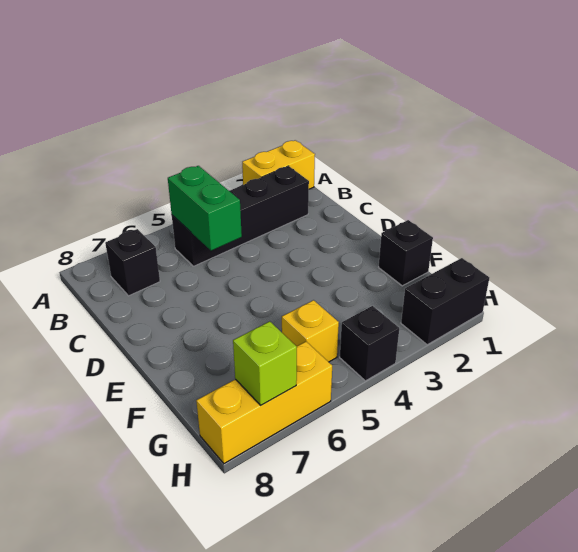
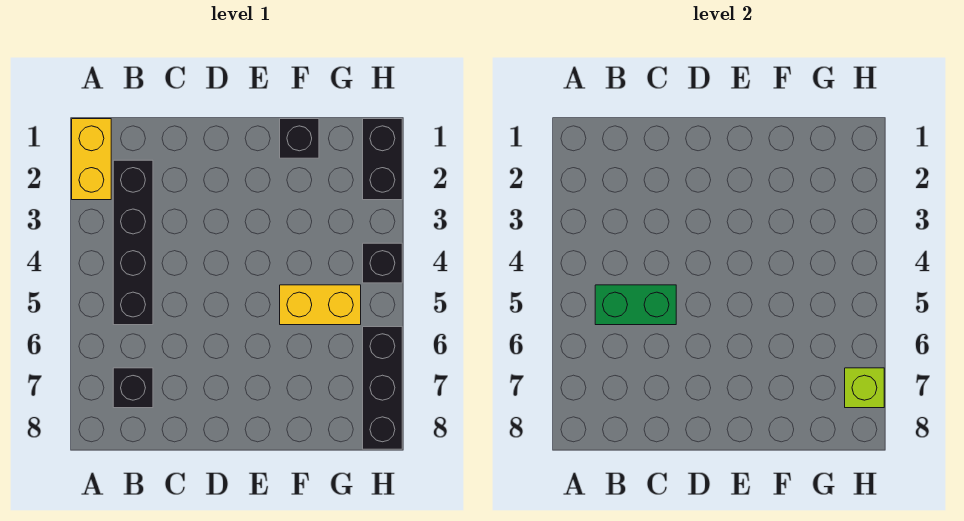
yellow 1x1 brick [282,300,339,362] -> yellow 1x2 brick [280,285,361,325]
yellow 1x3 brick [196,342,332,464] -> black 1x3 brick [363,327,402,449]

